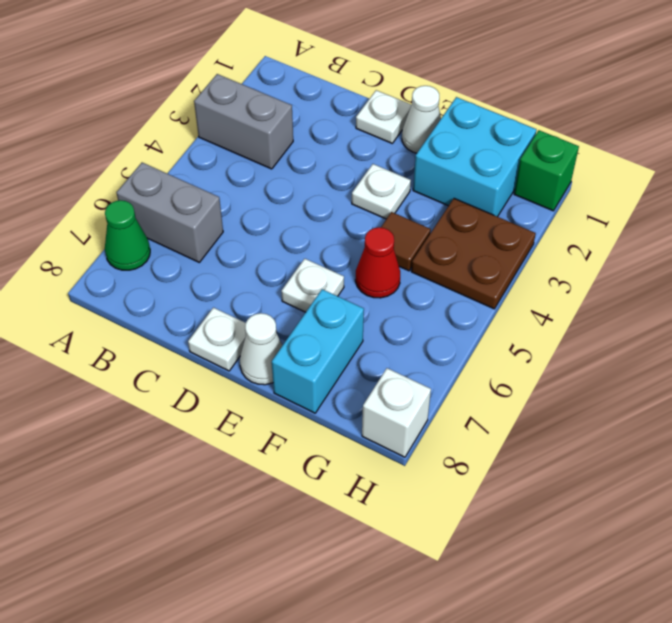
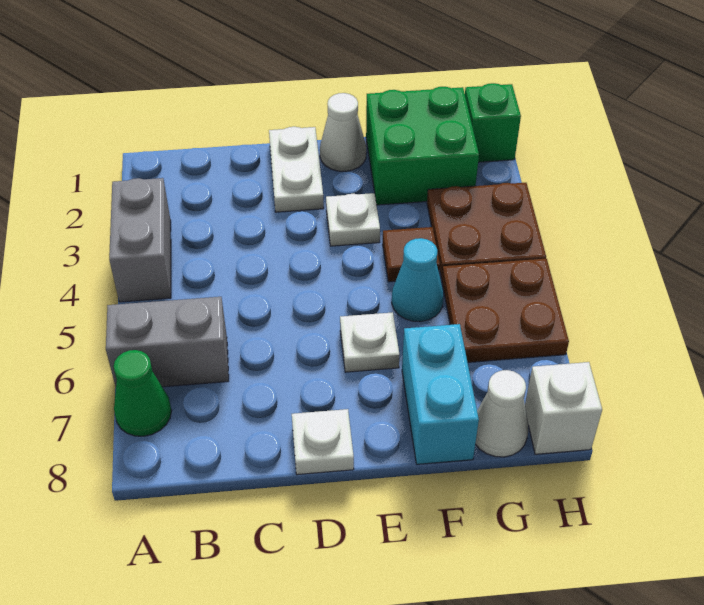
grey 1x2 brick [194,74,293,169] -> grey 1x2 brick turned to [109,178,171,302]
white 1x1 plate [356,90,411,143] -> white 1x2 plate [269,127,324,212]
white 1x1 cone [240,313,283,385] -> white 1x1 cone moved to [475,370,528,457]
cyan 2x2 brick [413,97,537,217] -> green 2x2 brick [366,87,479,205]
red 1x1 cone [355,227,400,298] -> cyan 1x1 cone [392,238,443,322]
none -> brown 2x2 plate [442,259,569,362]

